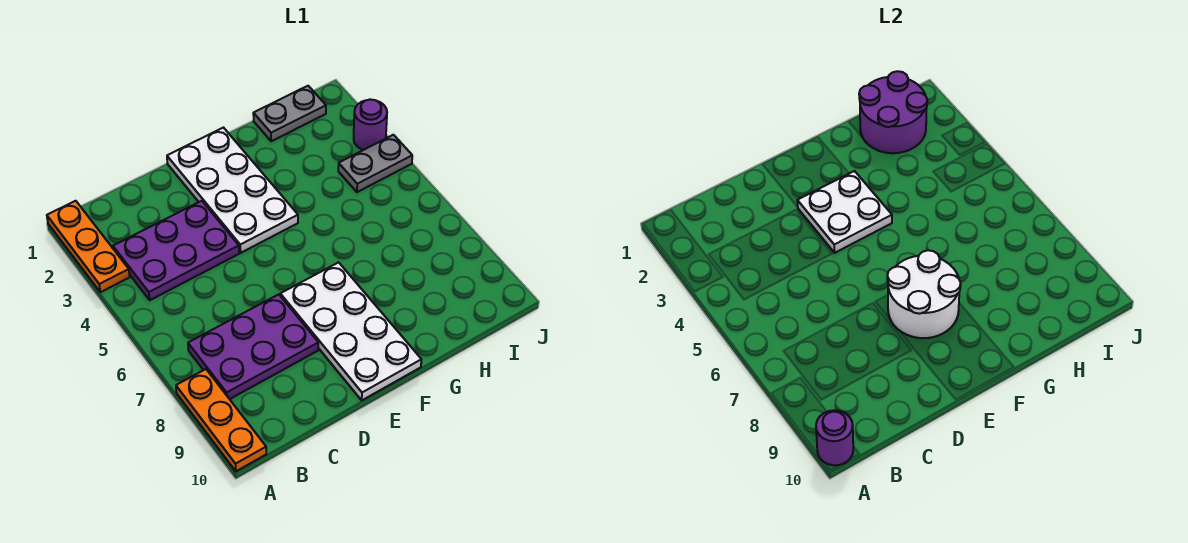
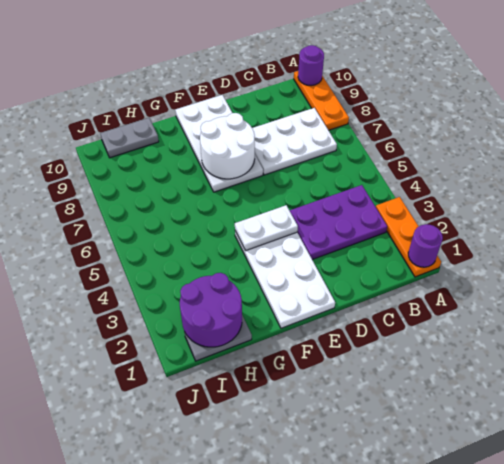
purple 2x3 plate [188,294,318,399] -> white 2x3 plate [252,108,337,175]
white 2x2 plate [797,171,892,253] -> white 1x2 plate [235,205,298,251]
grey 1x2 plate [338,135,412,192] -> grey 1x2 plate moved to [100,118,159,158]
purple 1x1 round brick [354,99,387,150] -> purple 1x1 round brick moved to [408,224,443,267]

